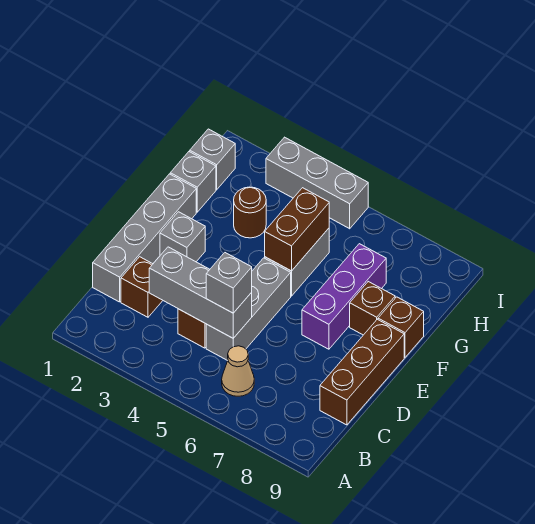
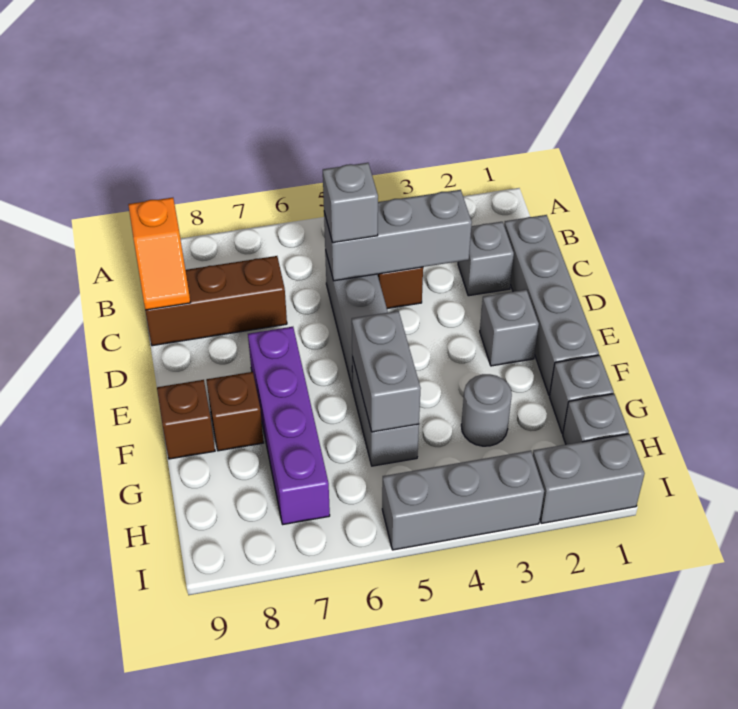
tan 1x1 cone [222,346,254,396] -> none
none -> orange 1x2 slope [128,198,190,310]
brown 1x1 brick [121,257,163,317] -> grey 1x1 brick [458,222,514,296]
brown 1x3 brick [320,319,404,425] -> brown 1x3 brick turned to [145,256,287,346]
purple 1x3 brick [302,244,386,349] -> purple 1x4 brick [248,327,330,524]
brown 1x2 brick [265,188,329,271] -> grey 1x2 brick [352,311,421,432]
brown 1x1 round brick [234,187,266,238] -> grey 1x1 round brick [461,374,512,446]
none -> grey 1x2 brick [533,434,645,523]

